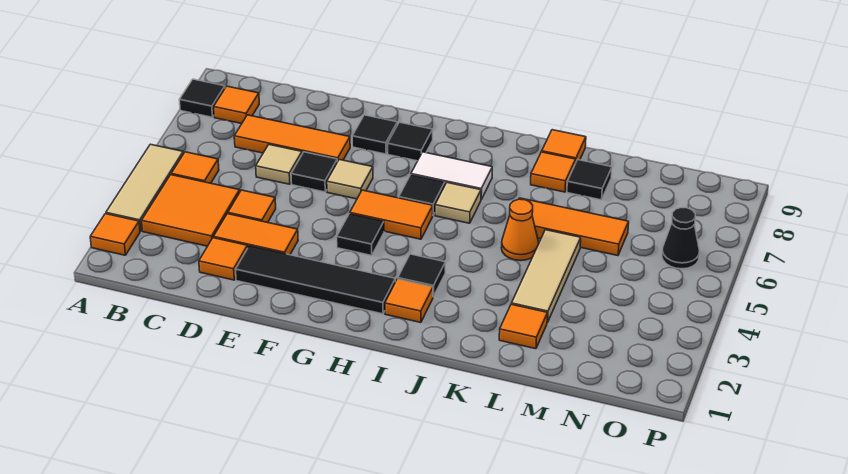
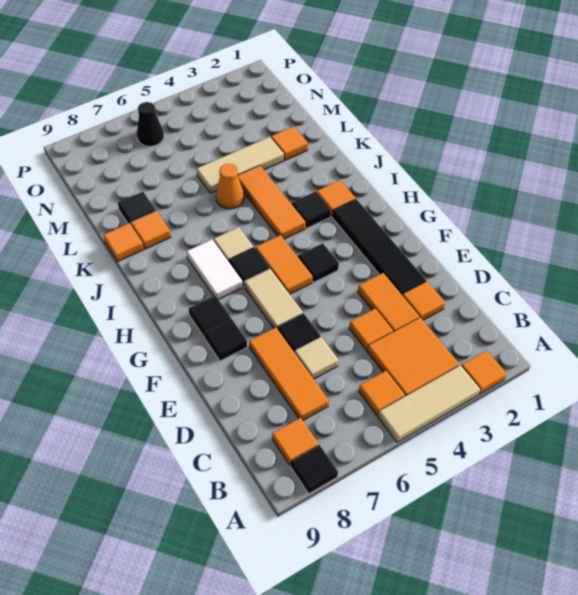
tan 1x1 tile [327,160,373,199] -> tan 1x2 tile [244,269,303,328]
orange 1x3 tile [519,198,629,256] -> orange 1x3 tile moved to [238,165,306,239]

